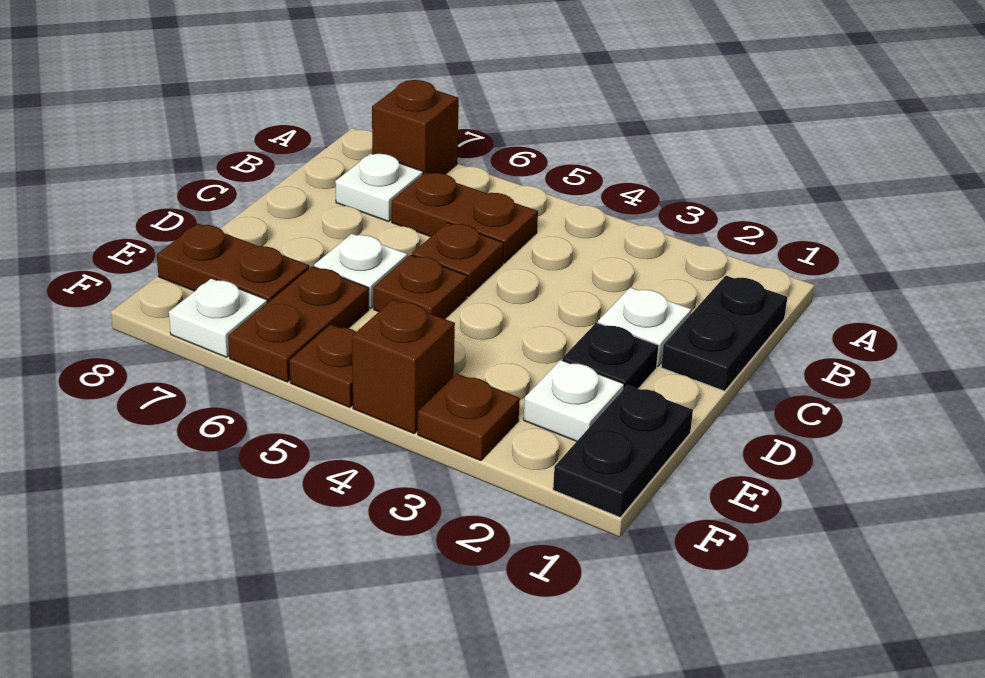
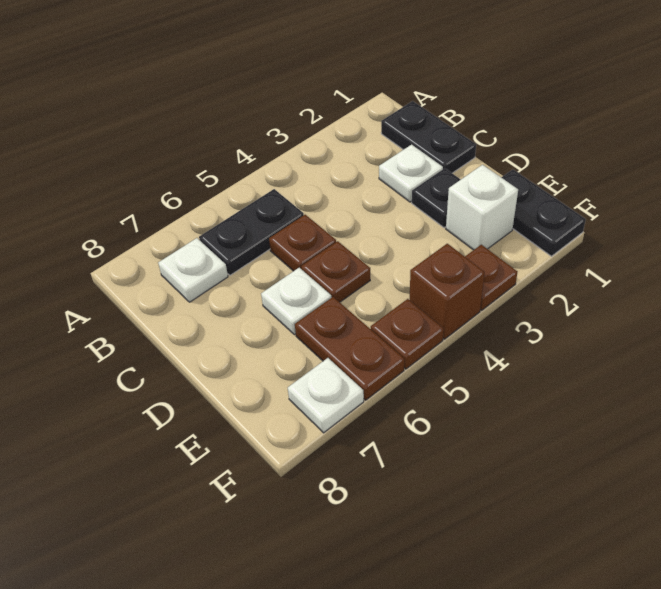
brown 1x1 brick [372,80,459,174] -> none
brown 1x2 plate [392,173,538,263] -> black 1x2 plate [199,189,304,275]
white 1x1 plate [524,360,624,441] -> white 1x1 brick [446,165,518,250]
brown 1x2 plate [157,224,309,303] -> none

